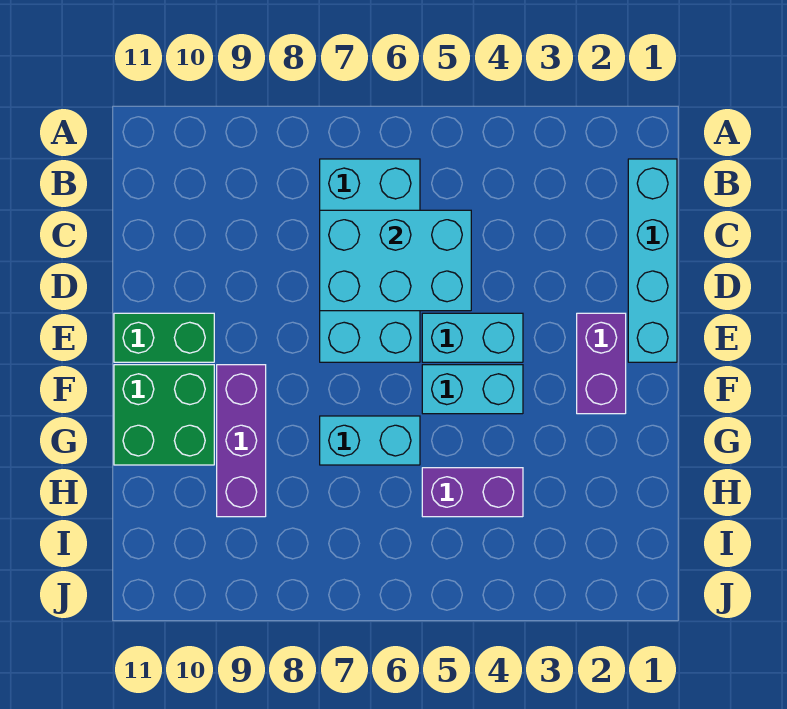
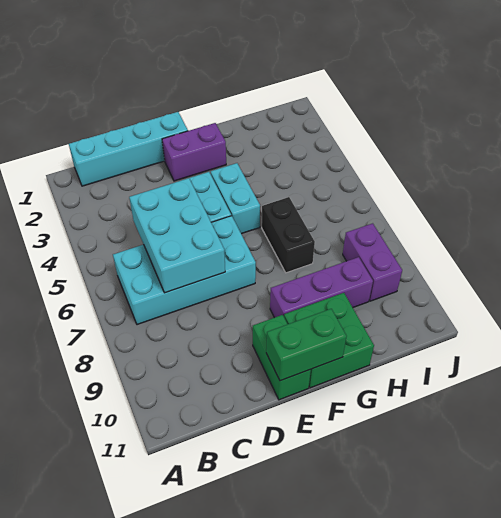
none -> green 1x2 brick [266,309,347,381]
cyan 1x2 brick [320,416,420,465] -> black 1x2 brick [262,197,315,273]
purple 1x2 brick [422,468,523,517] -> purple 1x2 brick moved to [343,223,402,301]

